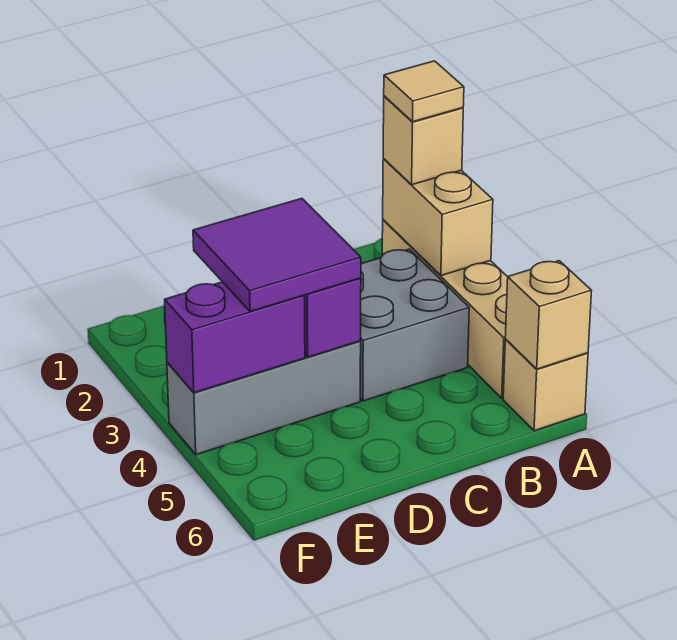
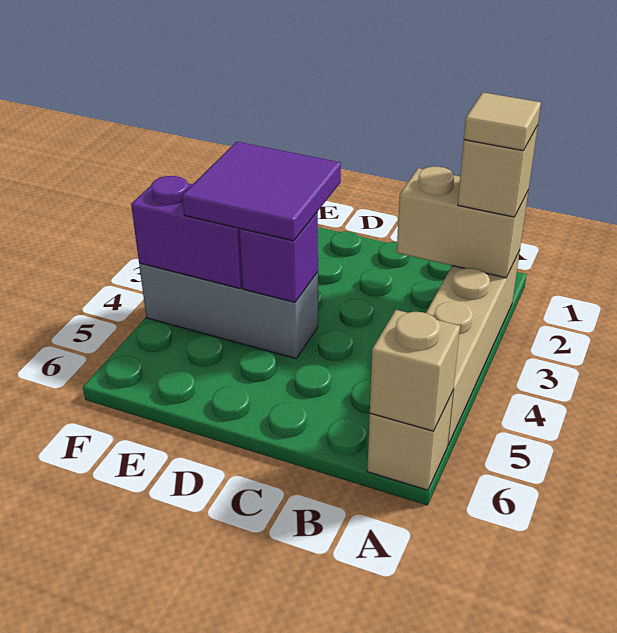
tan 1x2 brick [383,159,493,276] -> tan 1x2 brick turned to [397,166,528,278]
grey 2x2 brick [360,249,469,401] -> none

